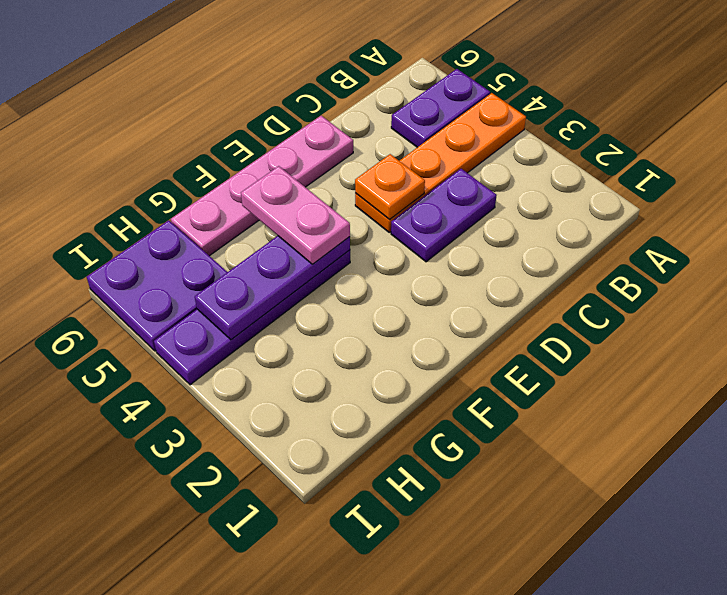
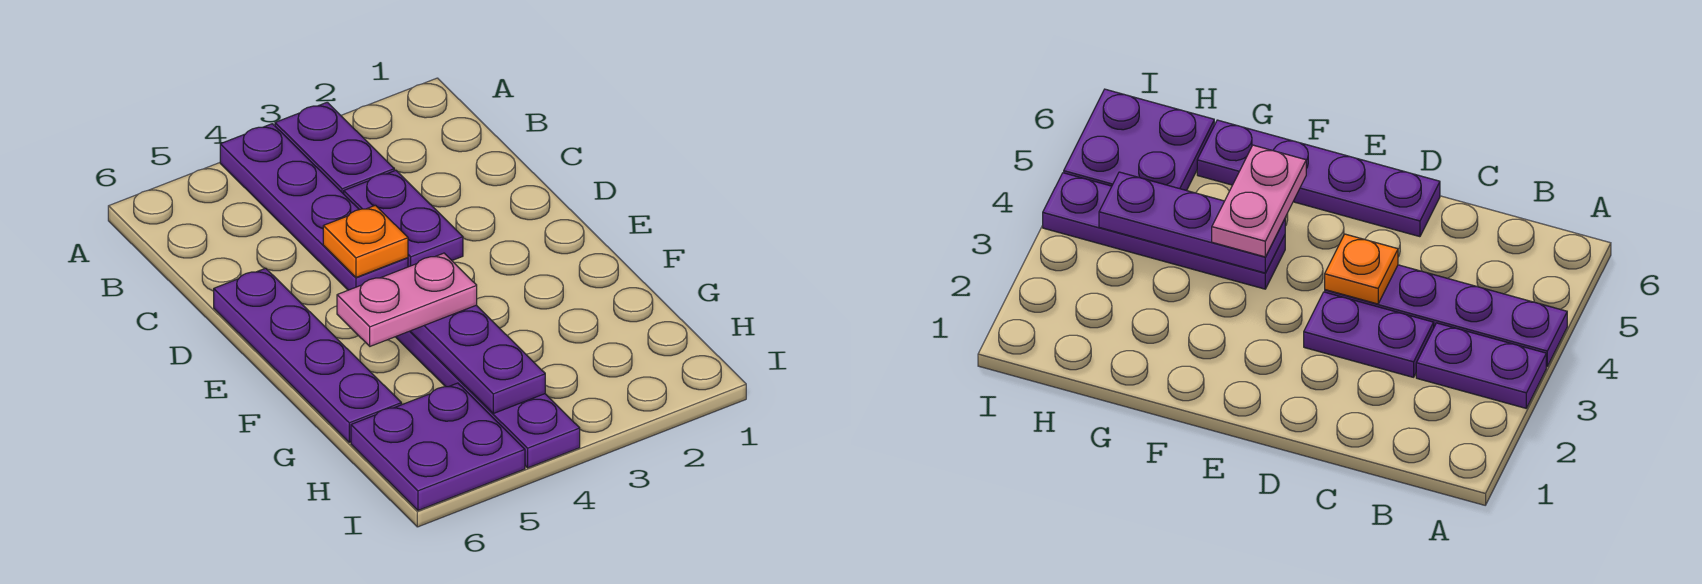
orange 1x4 plate [355,93,526,232] -> purple 1x4 plate [220,124,408,290]
purple 1x2 plate [391,69,490,147] -> purple 1x2 plate moved to [275,102,394,194]
pink 1x4 plate [171,116,353,256] -> purple 1x4 plate [214,268,401,442]

